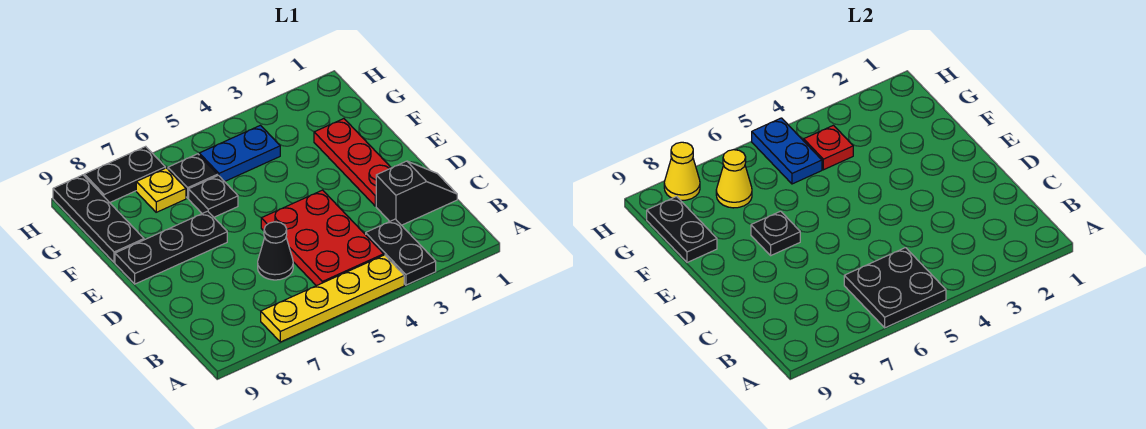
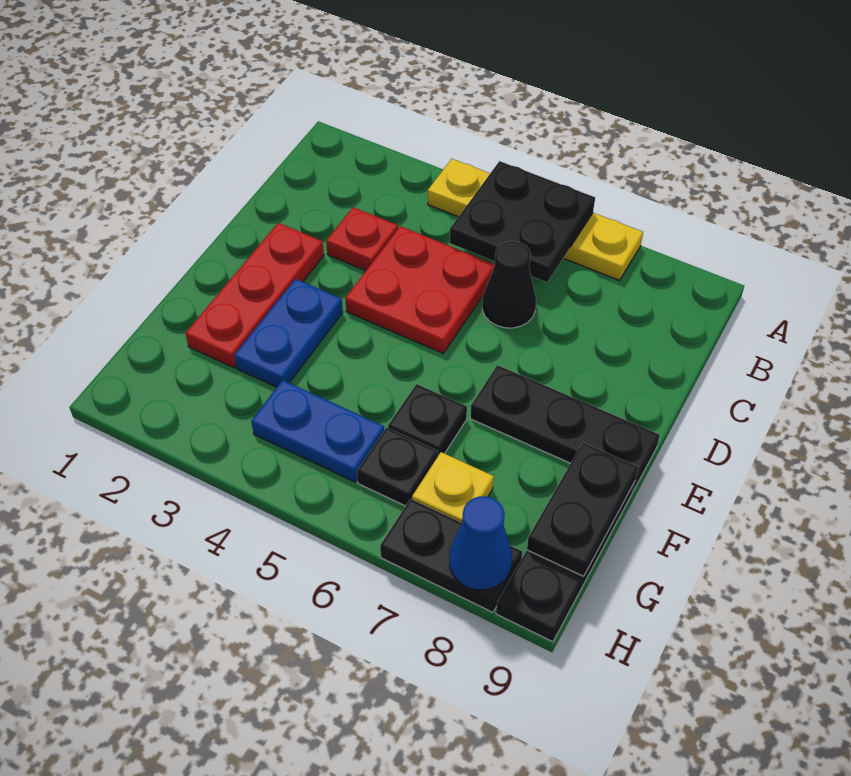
black 1x2 plate [366,219,436,285] -> none
red 2x3 plate [261,190,384,286] -> red 2x2 plate [345,226,495,353]
black 1x2 slope [376,161,457,225] -> none
black 1x1 plate [751,211,800,255] -> none
red 1x1 plate [804,125,853,170] -> red 1x1 plate moved to [326,207,398,271]
blue 1x2 plate [752,118,822,184] -> blue 1x2 plate moved to [234,279,343,387]
yellow 1x1 cone [716,150,752,208] -> none
yellow 1x1 cone [664,142,700,200] -> blue 1x1 cone [449,496,512,590]

